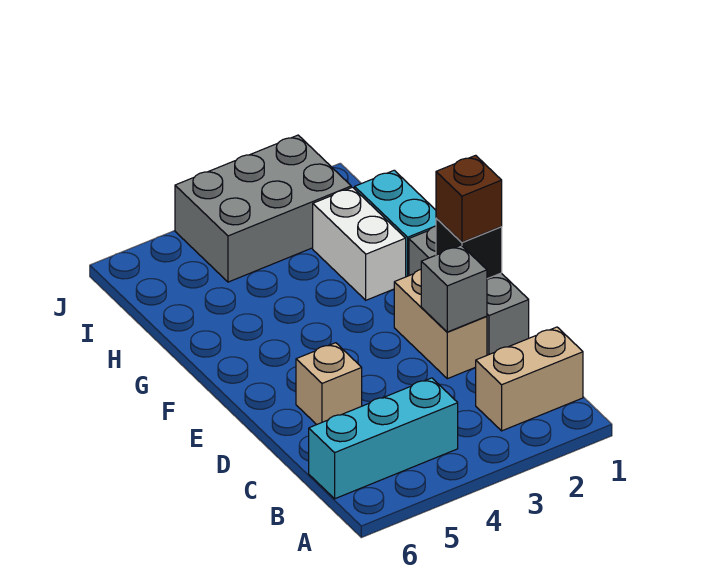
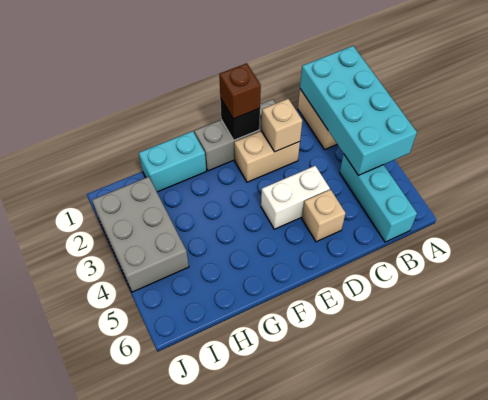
none -> cyan 2x4 brick [300,46,417,175]
grey 1x1 brick [421,245,487,332] -> tan 1x1 brick [261,99,302,152]
white 1x2 brick [313,187,406,300] -> white 1x2 brick moved to [261,166,330,229]

